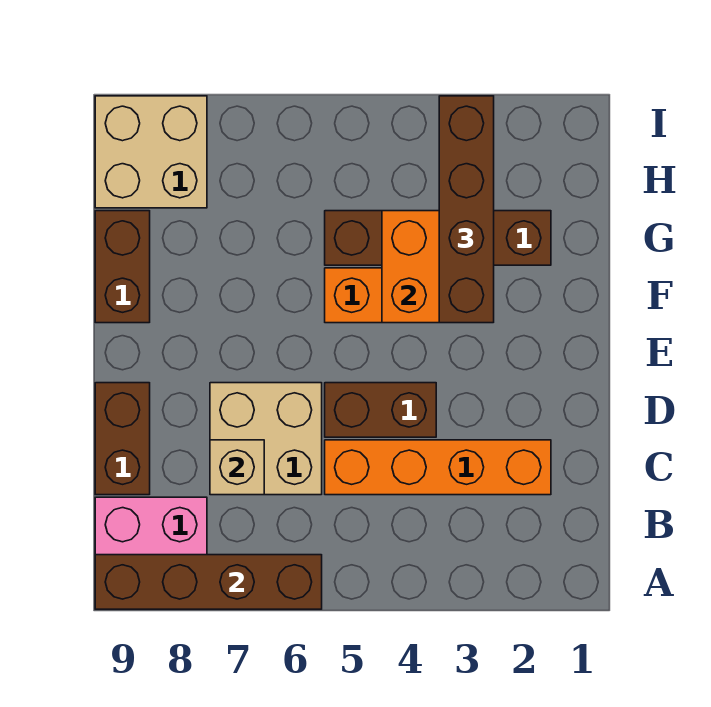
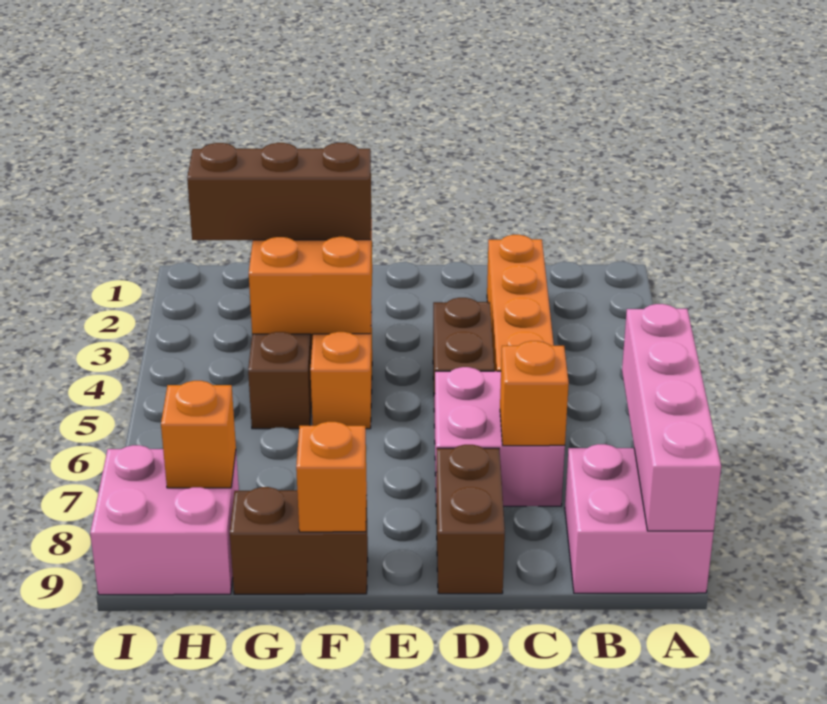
brown 1x4 brick [95,555,322,609] -> pink 1x4 brick [622,304,721,531]
tan 2x2 brick [210,383,322,495] -> pink 2x2 brick [435,367,565,506]
tan 1x1 brick [210,440,264,495] -> orange 1x1 brick [500,341,569,446]
brown 1x2 brick [95,383,150,495] -> brown 1x2 brick turned to [436,445,505,594]
brown 1x4 brick [439,96,494,323] -> brown 1x3 brick [187,143,371,240]
none -> orange 1x1 brick [296,422,367,532]
tan 2x2 brick [95,96,207,208] -> pink 2x2 brick [90,445,239,595]
none -> orange 1x1 brick [161,381,236,488]

